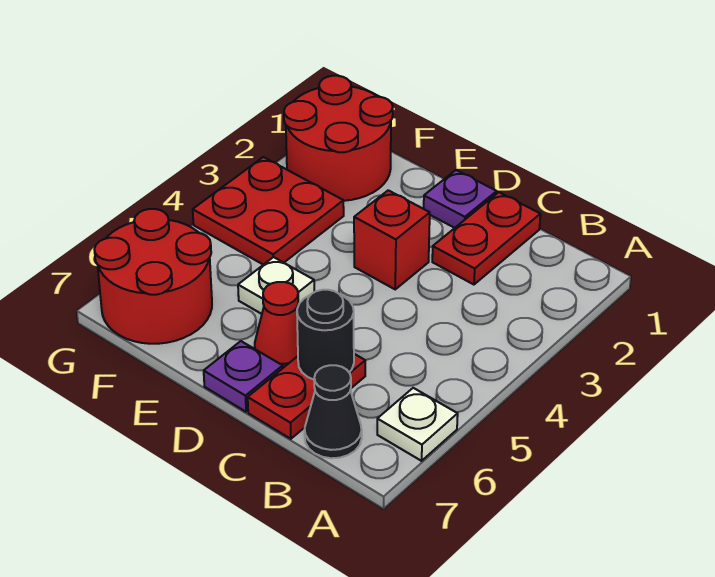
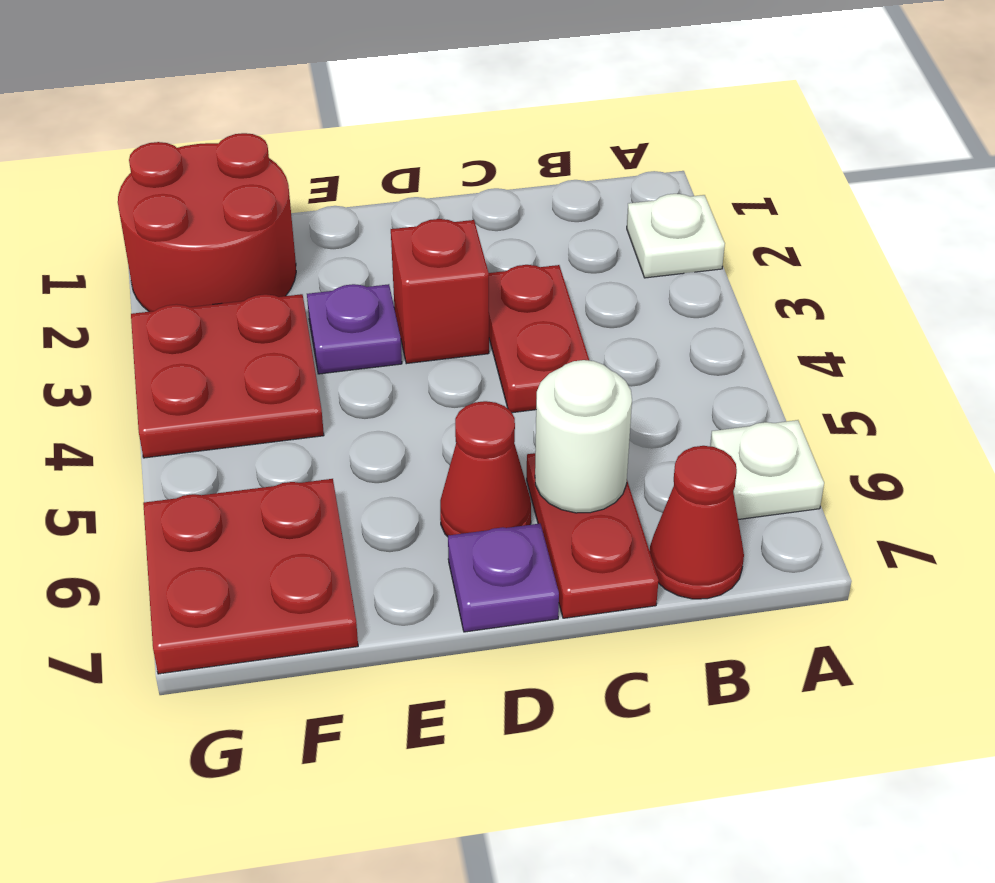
black 1x1 cone [305,365,362,458] -> red 1x1 cone [650,446,744,599]
red 1x2 plate [432,192,540,285] -> red 1x2 plate moved to [489,265,589,413]
black 1x1 round brick [297,290,354,380] -> white 1x1 round brick [535,360,632,513]
purple 1x1 plate [424,170,497,228] -> purple 1x1 plate moved to [307,284,402,374]
white 1x1 plate [238,257,314,314] -> white 1x1 plate moved to [627,194,725,278]
red 2x2 round brick [94,209,212,344] -> red 2x2 plate [143,479,358,674]

